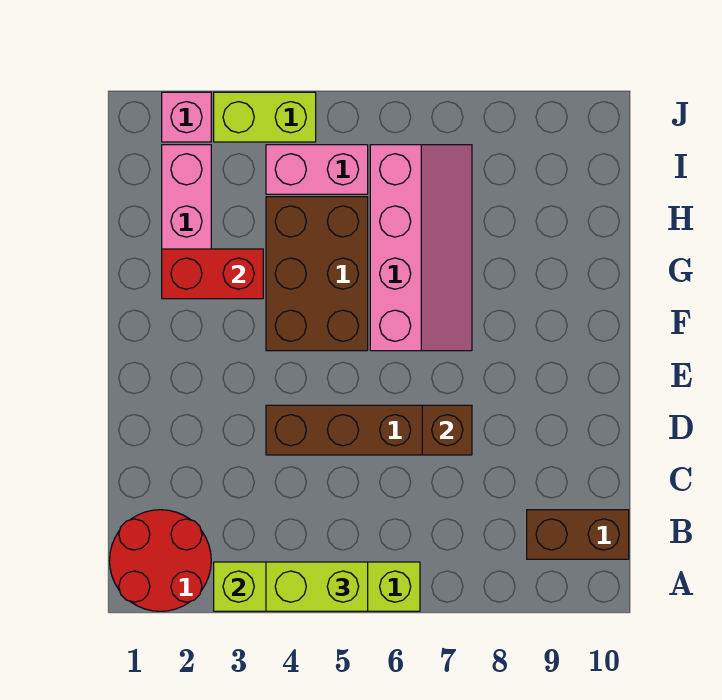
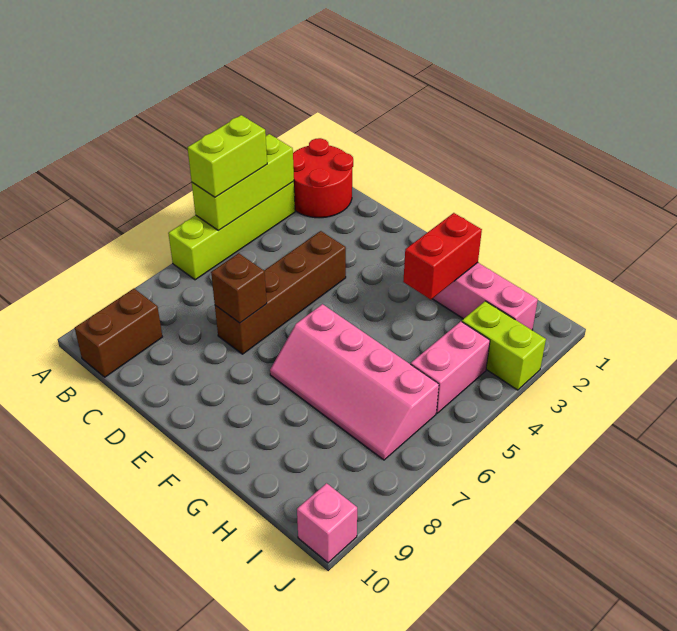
brown 2x3 brick [266,197,368,351] -> none
pink 1x1 brick [162,92,211,142] -> pink 1x1 brick moved to [297,483,357,563]
lime 1x2 brick [214,92,316,142] -> lime 1x2 brick turned to [462,301,546,390]

